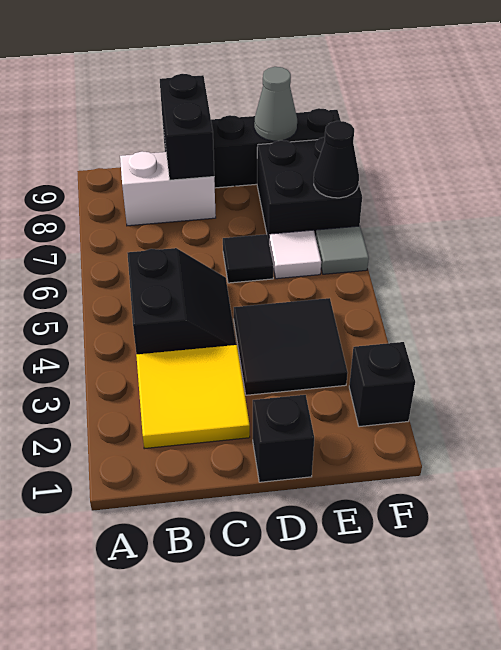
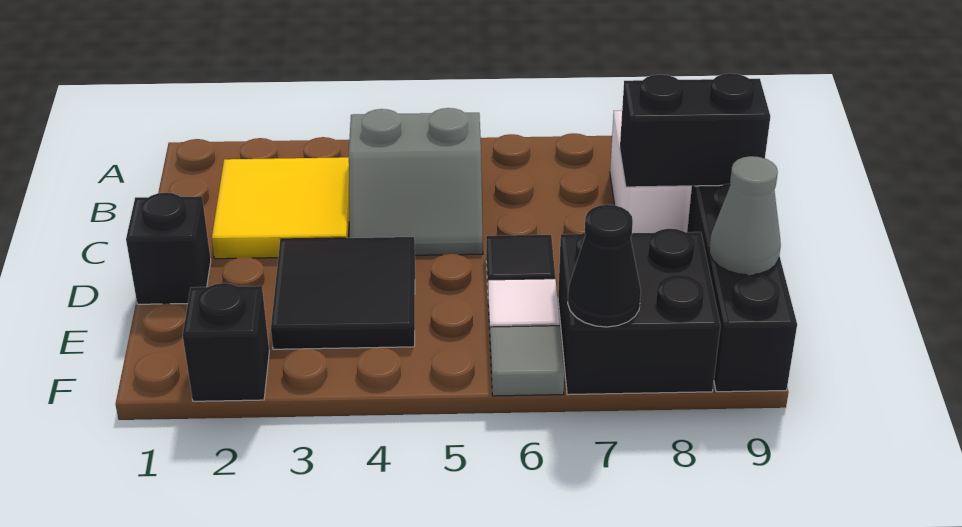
black 2x2 slope [127,248,236,354] -> grey 2x2 slope [349,108,483,255]

